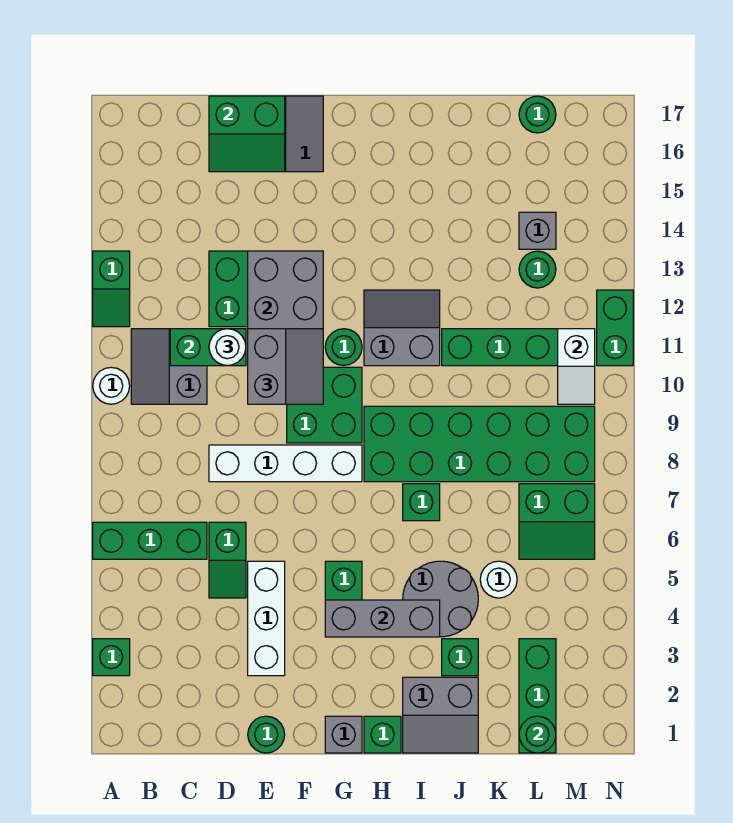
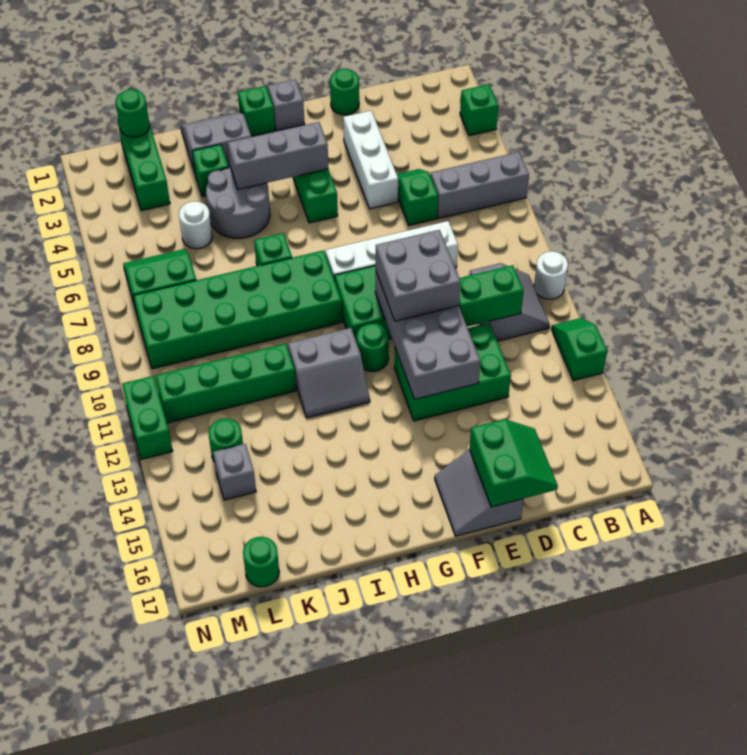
green 1x3 brick [93,522,207,559] -> grey 1x3 brick [430,152,529,218]
white 1x1 round brick [209,329,246,366] -> none
green 2x2 slope [209,96,285,172] -> green 2x2 slope turned to [469,419,558,507]
grey 2x2 slope [248,329,323,404] -> grey 2x2 brick [376,230,460,321]
white 1x2 slope [558,329,595,404] -> none

